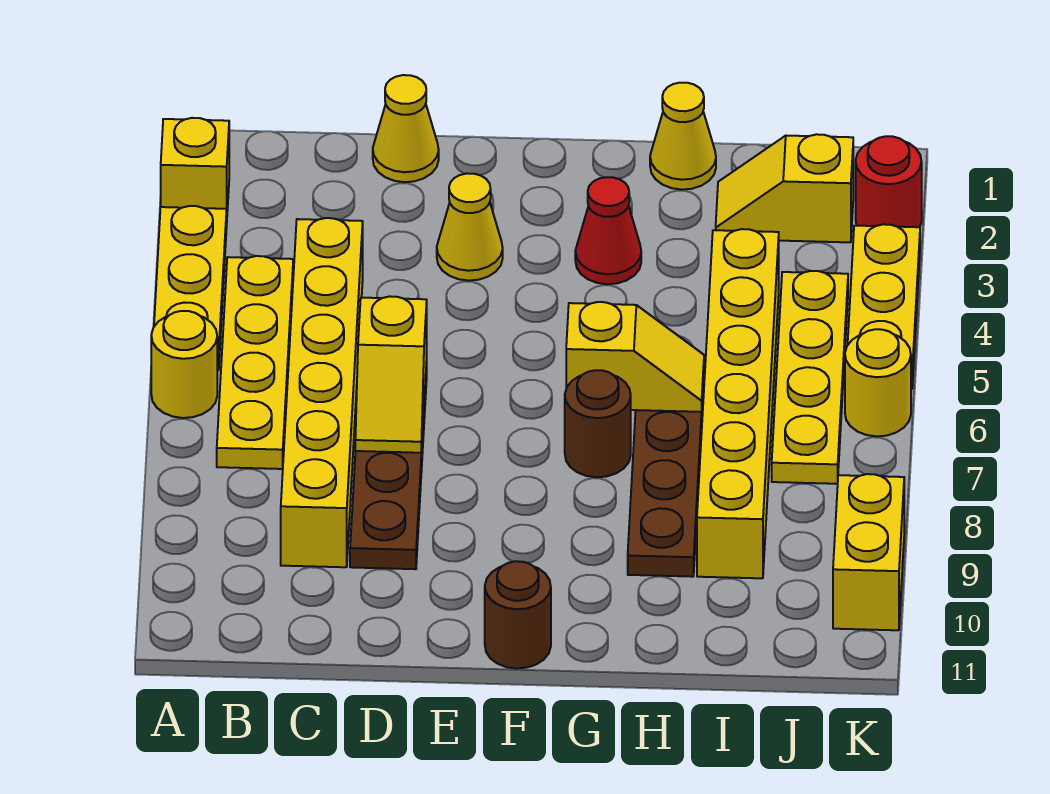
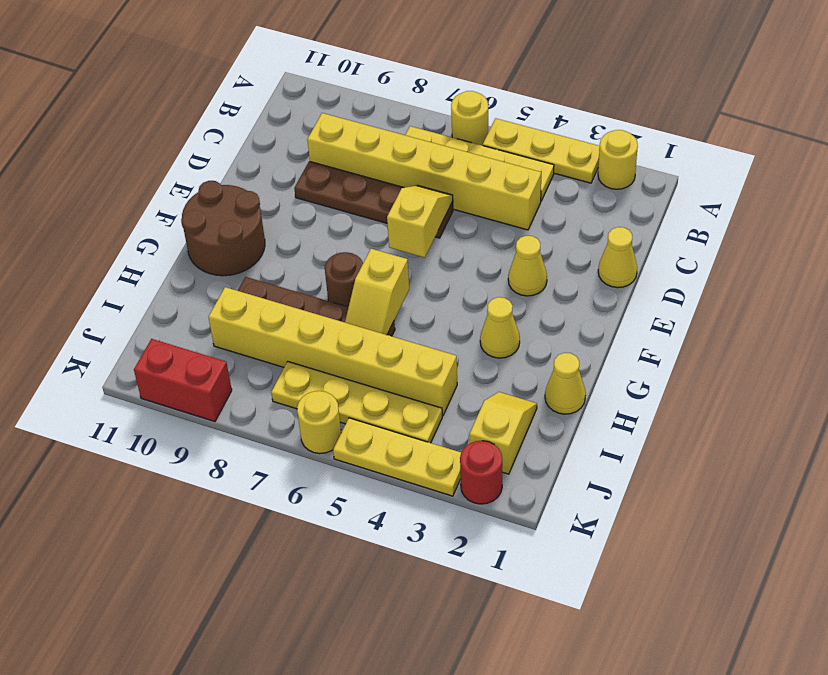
yellow 1x1 brick [161,118,229,211] -> yellow 1x1 round brick [598,130,638,189]
yellow 1x2 slope [355,296,427,453] -> yellow 1x2 slope turned to [387,185,453,258]
brown 1x1 round brick [485,561,551,669] -> brown 2x2 round brick [181,181,265,276]
red 1x1 cone [575,177,641,284] -> yellow 1x1 cone [480,297,520,358]
yellow 1x2 brick [833,474,904,630] -> red 1x2 brick [134,339,232,421]

